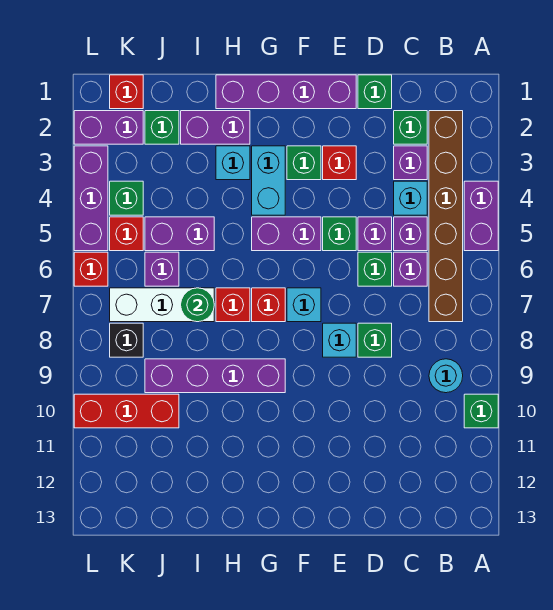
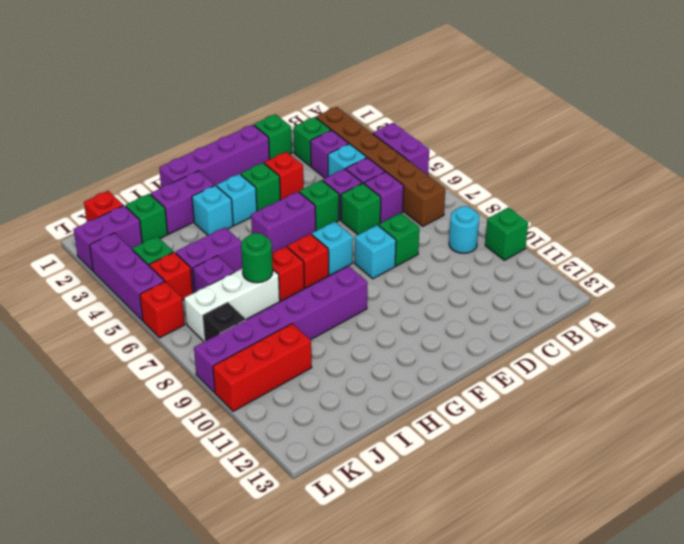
cyan 1x2 brick [252,146,285,215] -> cyan 1x1 brick [217,174,257,225]
purple 1x4 brick [145,359,285,393] -> purple 1x6 brick [194,266,367,392]

